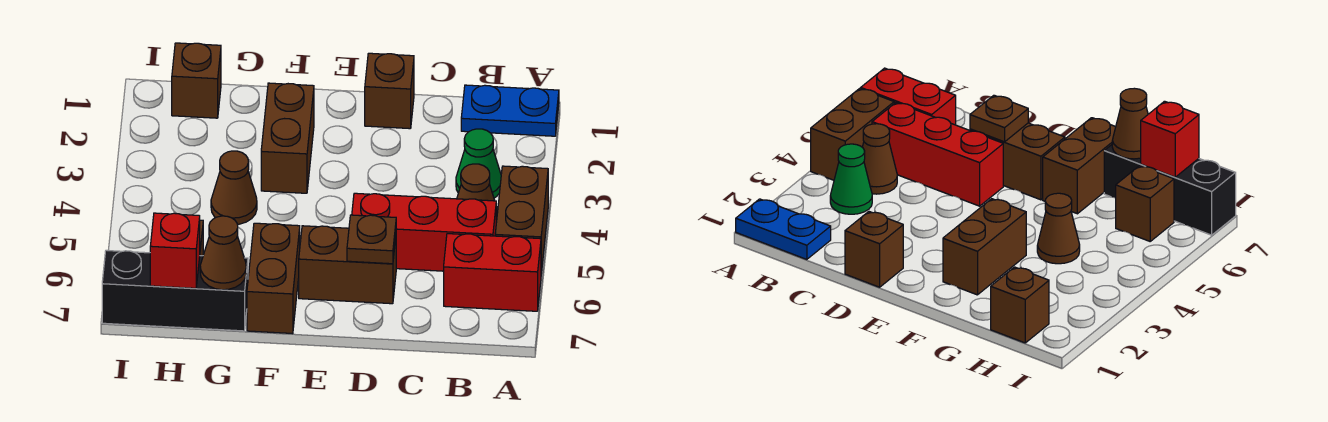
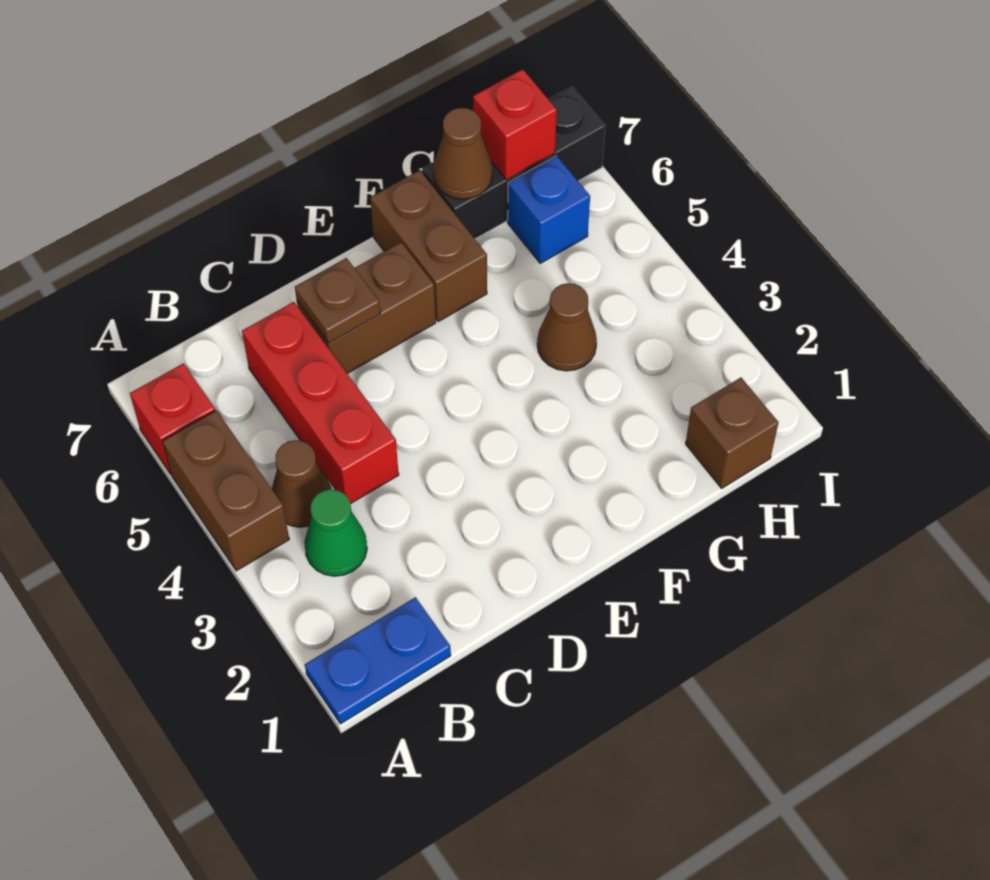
red 1x2 brick [444,234,541,311] -> red 1x1 brick [130,363,215,474]
red 1x3 brick [352,193,496,271] -> red 1x3 brick turned to [242,302,399,504]
brown 1x1 brick [365,53,414,129] -> none
brown 1x2 brick [261,83,314,193] -> none
brown 1x1 brick [1116,166,1174,241] -> blue 1x1 brick [508,156,590,263]

